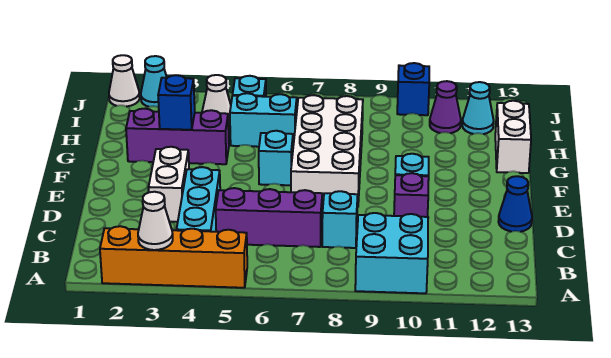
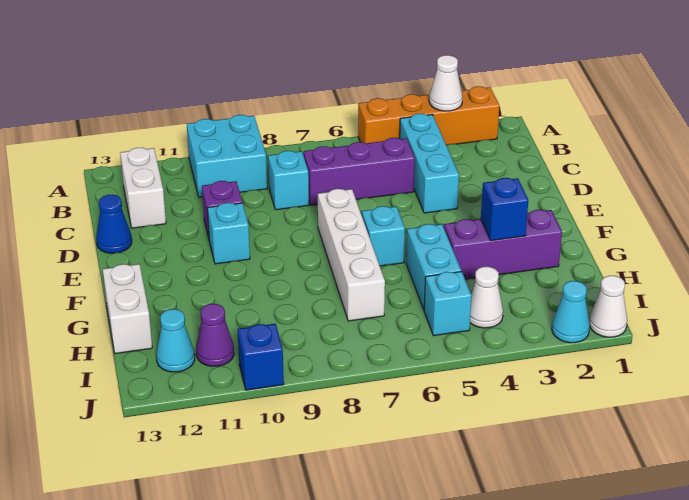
white 1x2 brick [149,147,189,222] -> white 1x2 brick moved to [120,148,166,228]
white 2x4 brick [291,95,363,207] -> white 1x4 brick [318,189,385,321]
cyan 1x2 brick [230,93,297,147] -> cyan 1x2 brick turned to [406,224,461,309]

